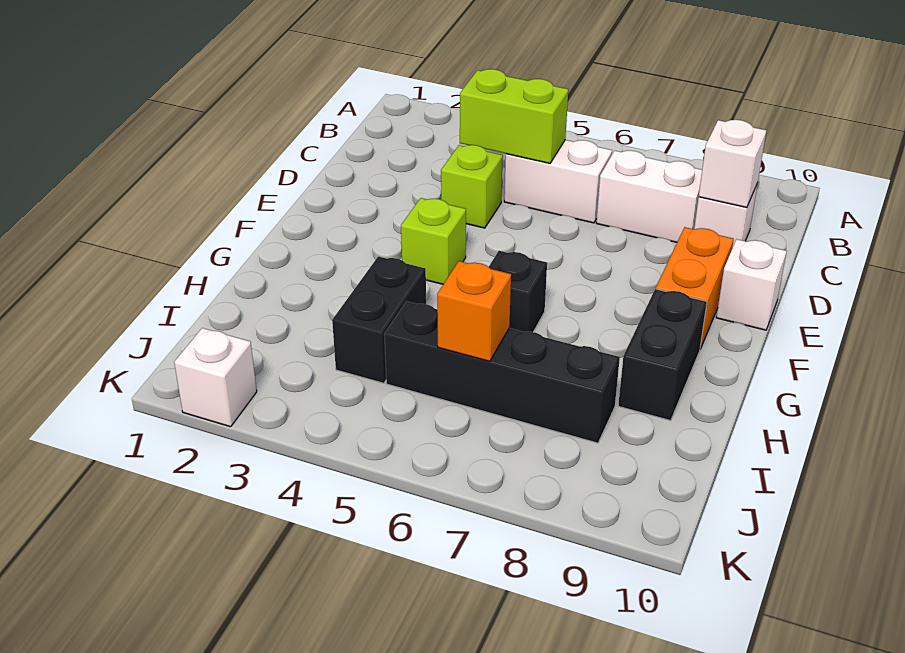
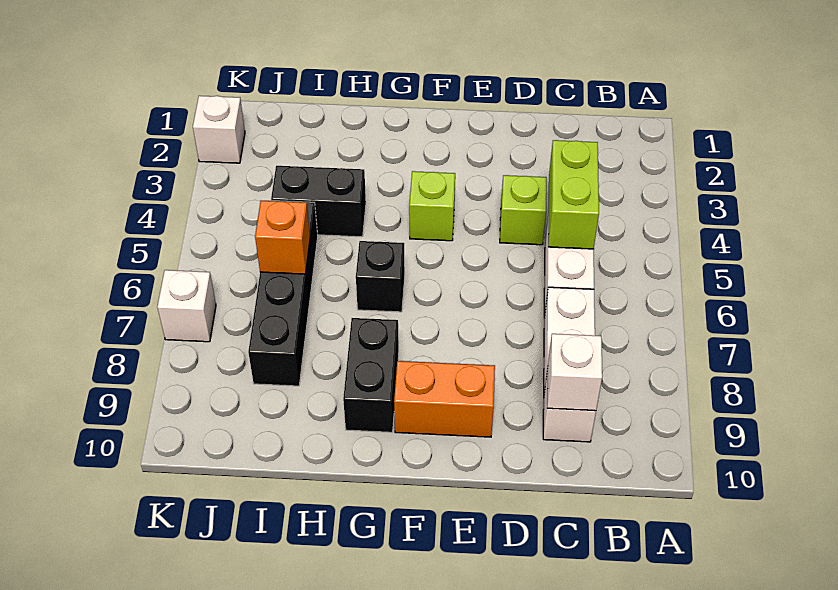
white 1x1 brick [716,239,787,330] -> white 1x1 brick moved to [157,270,216,342]
black 1x2 brick [618,289,707,421] -> black 1x2 brick turned to [343,318,399,432]

